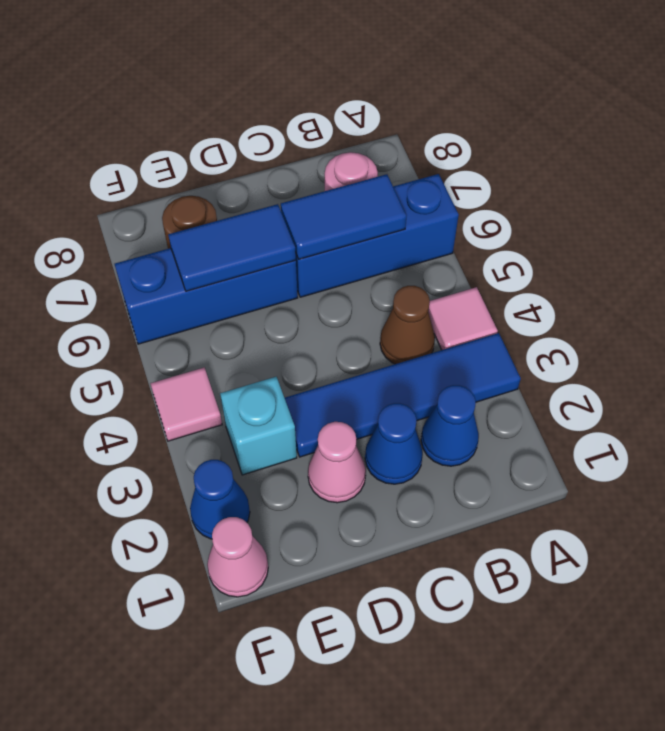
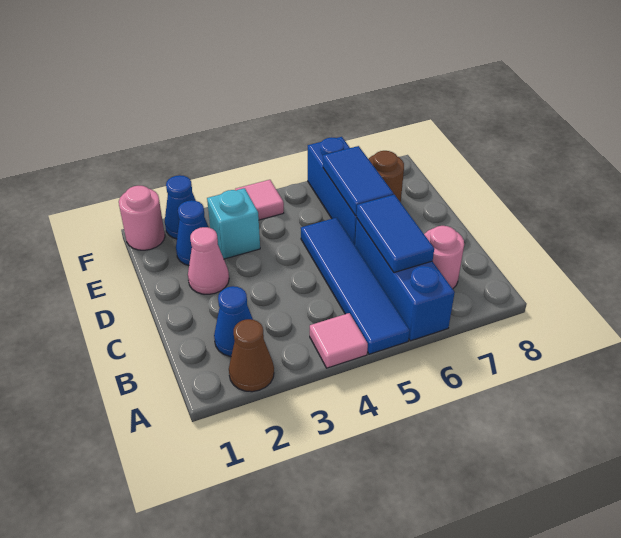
blue 1x4 tile [285,333,521,457] -> blue 1x4 tile moved to [301,218,410,354]
brown 1x1 cone [380,286,435,364] -> brown 1x1 cone moved to [229,319,274,392]
blue 1x1 cone [365,403,423,484] -> blue 1x1 cone moved to [176,200,209,265]
pink 1x1 cone [207,517,268,597] -> pink 1x1 round brick [119,186,165,250]

